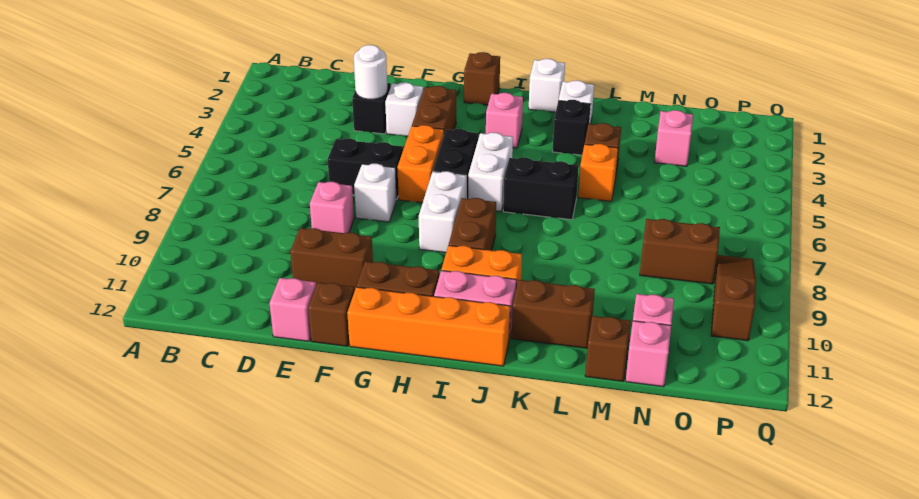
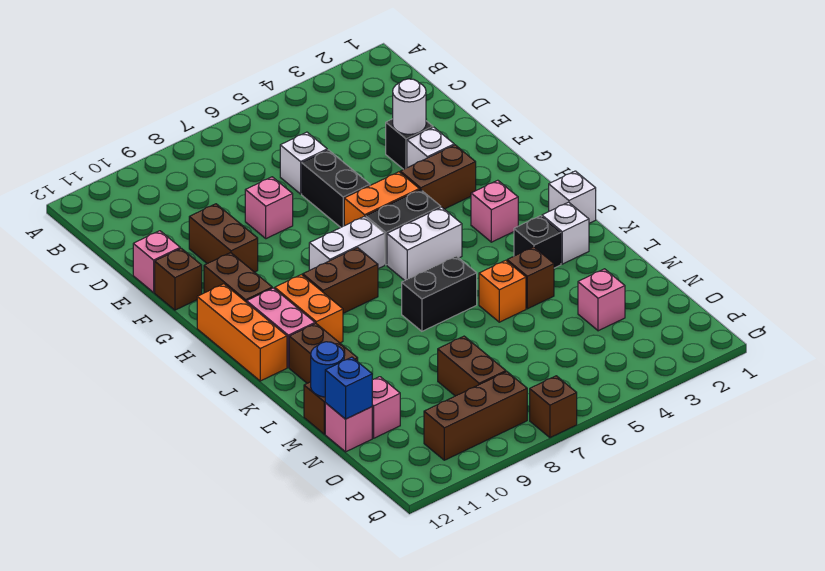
white 1x1 brick [354,164,397,222] -> white 1x1 brick moved to [280,132,327,194]
orange 1x4 brick [347,287,511,366] -> orange 1x3 brick [197,284,287,381]
brown 1x1 brick [464,52,500,105] -> brown 1x1 brick moved to [530,376,577,438]
black 1x2 brick [503,157,578,220] -> black 1x2 brick turned to [402,256,477,331]
none -> blue 1x1 round brick [311,342,344,397]
none -> blue 1x1 brick [325,357,372,419]
brown 1x3 slope [711,255,756,341] -> brown 1x3 brick [424,372,527,460]

